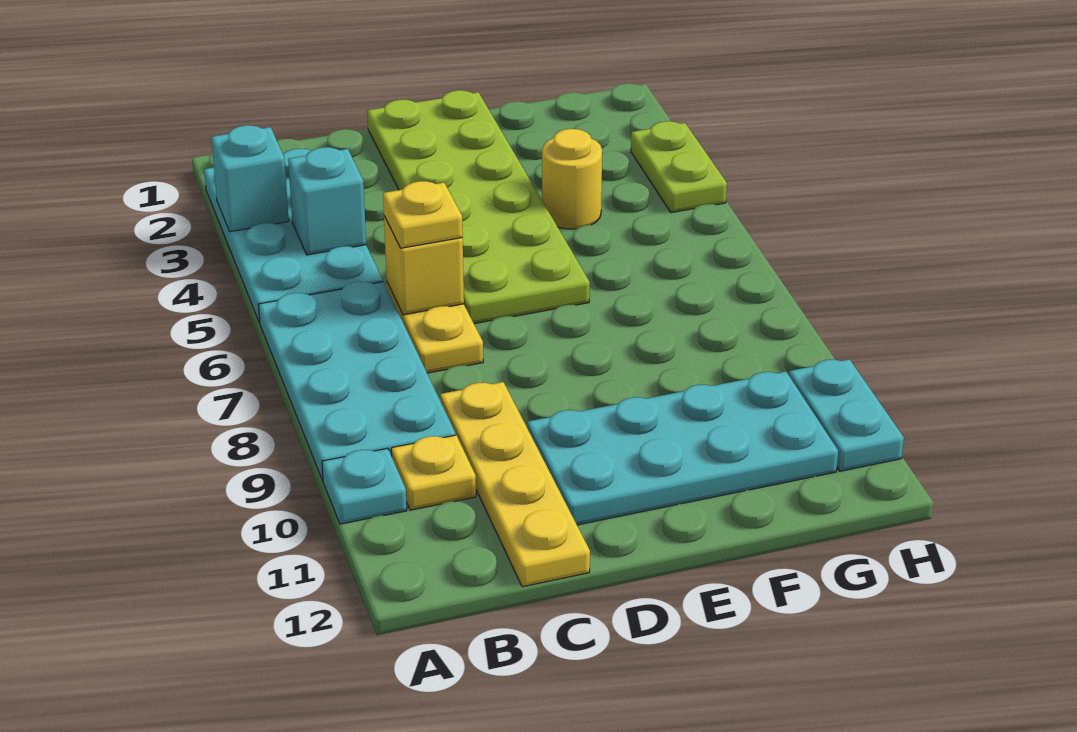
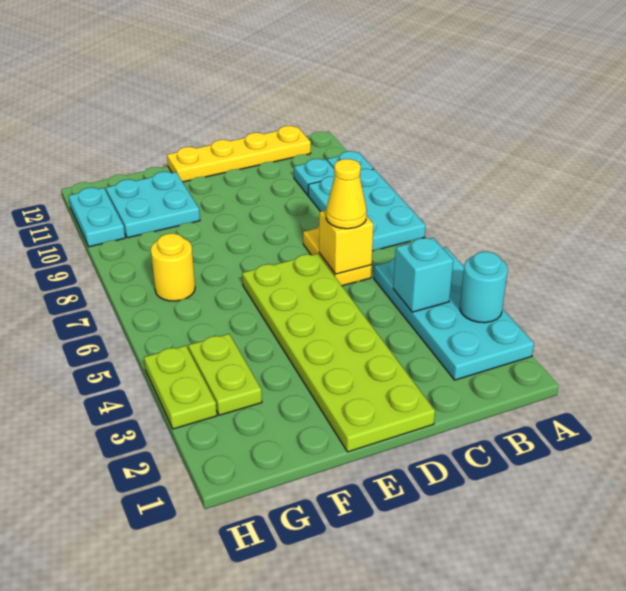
cyan 1x1 brick [211,125,289,232] -> cyan 1x1 round brick [460,251,508,323]
cyan 2x4 plate [259,281,456,480] -> cyan 2x3 plate [308,169,426,251]
yellow 1x1 plate [391,435,476,510] -> cyan 1x1 plate [294,159,335,195]
yellow 1x1 plate [383,181,463,248] -> yellow 1x1 cone [326,159,367,229]
yellow 1x4 plate [440,382,590,587] -> yellow 1x4 plate turned to [167,126,311,182]
cyan 2x4 plate [527,372,838,525] -> cyan 2x2 plate [106,172,200,238]
yellow 1x1 round brick [542,129,602,229] -> yellow 1x1 round brick moved to [151,233,195,301]
none -> lime 1x2 plate [188,334,262,415]

